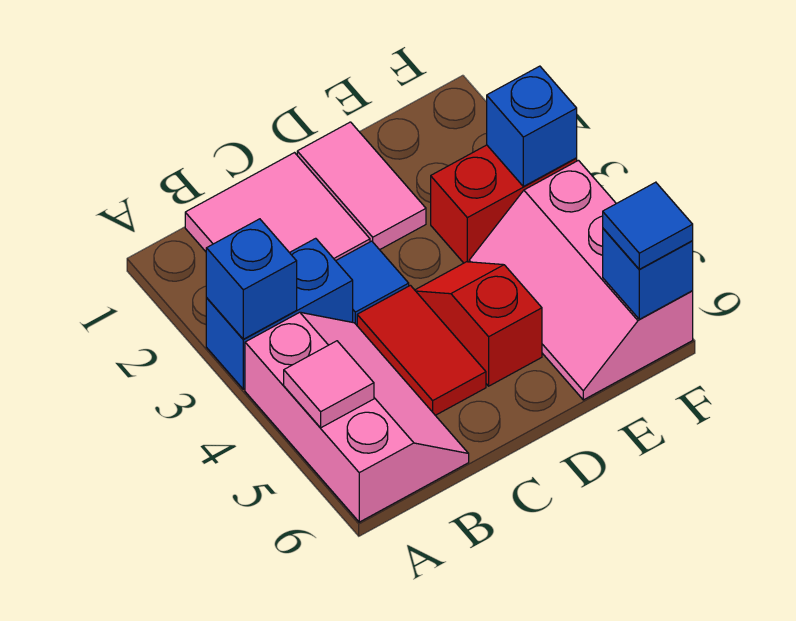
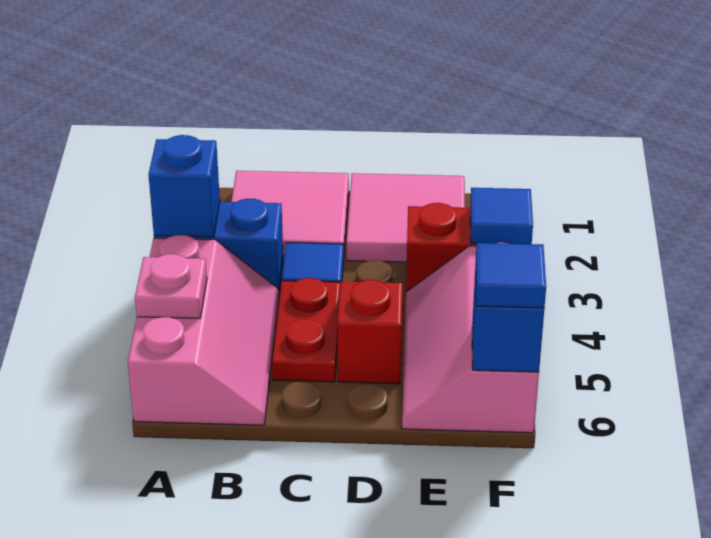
pink 1x1 tile [284,341,374,428] -> pink 1x1 plate [135,254,207,318]
red 1x2 tile [357,285,486,415] -> red 1x2 plate [272,278,340,382]
pink 1x2 tile [297,122,426,250] -> pink 2x2 tile [347,173,465,262]
blue 1x1 brick [487,66,577,186] -> blue 1x1 tile [470,188,533,244]

